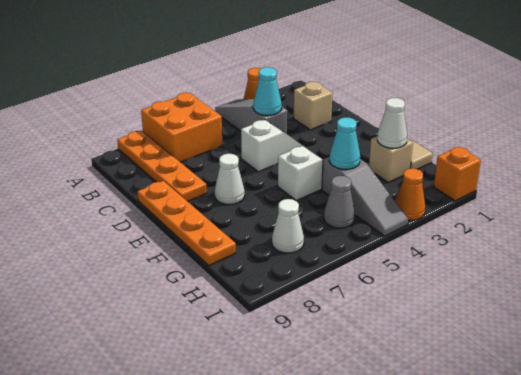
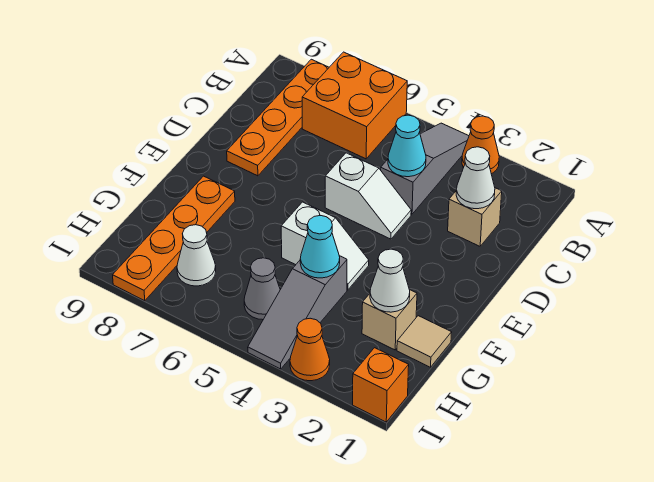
orange 1x4 plate [137,181,236,266] -> orange 1x4 plate moved to [113,176,235,301]
white 1x1 cone [214,154,245,205] -> white 1x1 cone moved to [456,147,495,209]

